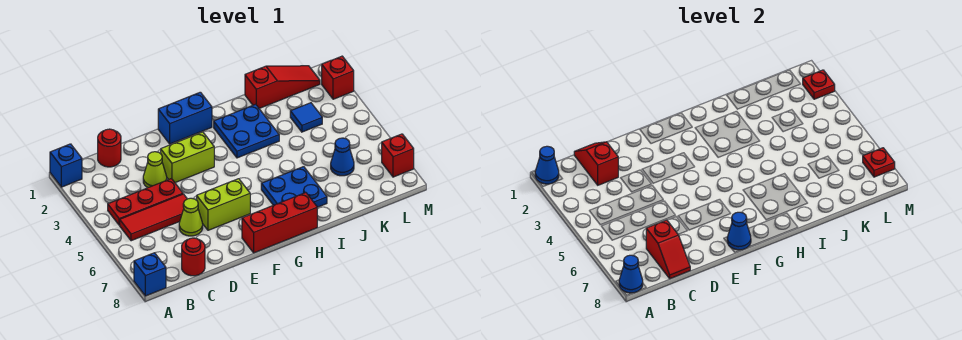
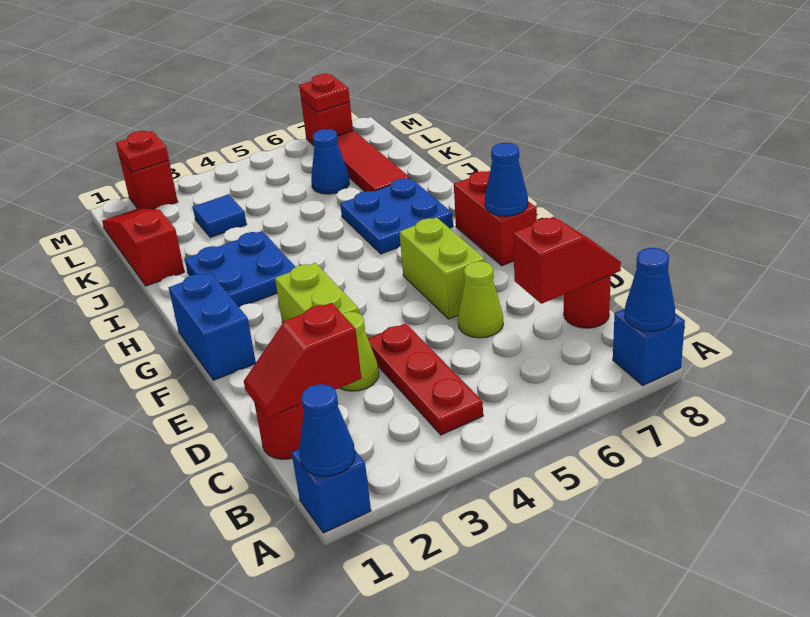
red 1x3 tile [120,194,187,241] -> red 1x3 tile moved to [337,130,410,192]
red 1x3 brick [242,193,317,253] -> red 1x2 brick [454,171,537,266]

